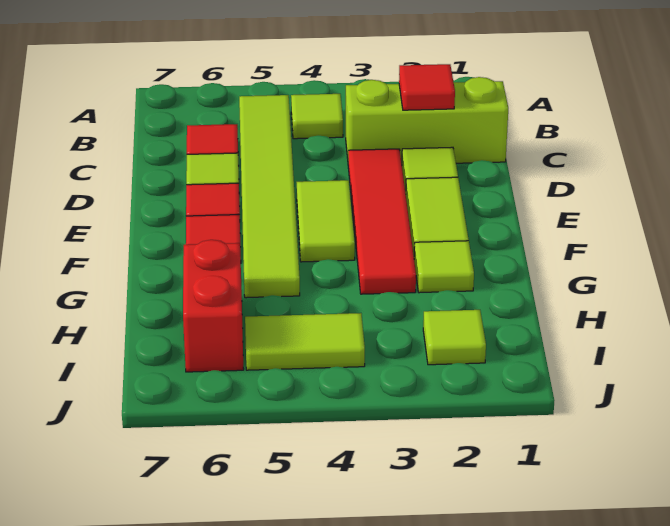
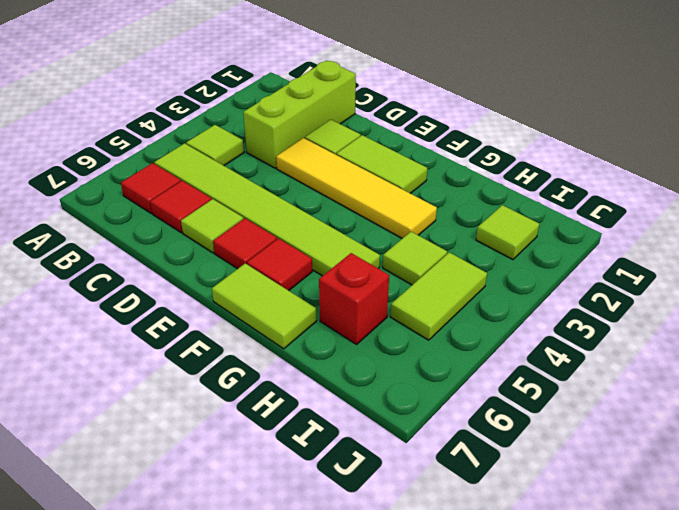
red 1x1 tile [399,64,455,110] -> red 1x1 tile moved to [121,163,181,213]
red 1x4 tile [348,149,416,294] -> yellow 1x4 tile [276,138,437,239]
lime 1x2 tile [297,180,355,262] -> lime 1x2 tile moved to [212,263,316,349]
lime 1x1 tile [414,241,474,293] -> lime 1x1 tile moved to [383,232,447,285]
red 1x2 brick [183,240,244,372] -> red 1x1 brick [319,253,389,344]

